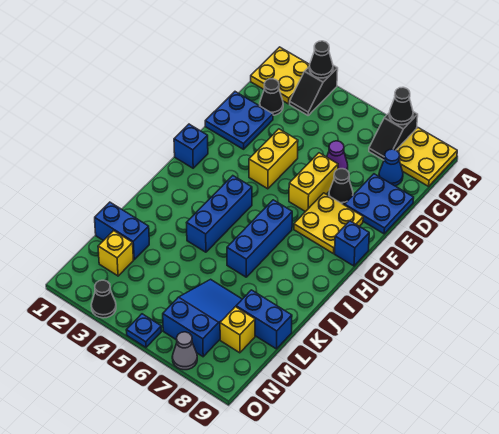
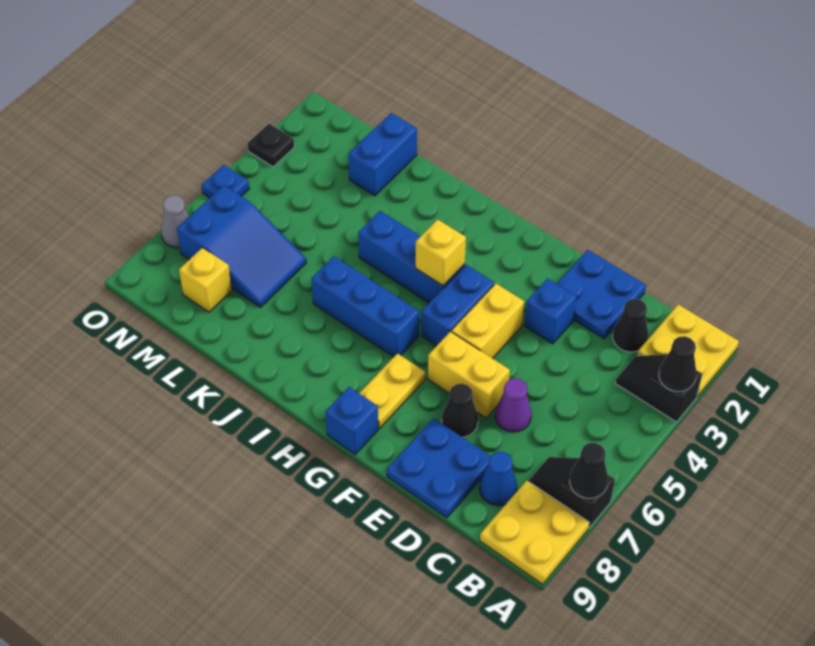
yellow 1x2 brick [249,129,298,189] -> yellow 1x2 brick turned to [452,283,524,358]
yellow 2x2 plate [294,193,363,254] -> yellow 1x2 plate [359,354,425,429]
blue 1x1 brick [174,124,208,168] -> blue 1x1 brick moved to [524,278,576,344]
blue 1x2 brick [236,290,292,349] -> blue 1x2 brick moved to [422,265,494,346]
yellow 1x1 brick [98,231,133,276] -> yellow 1x1 brick moved to [415,219,466,286]
black 1x1 cone [91,280,116,318] -> black 1x1 plate [248,124,294,167]

